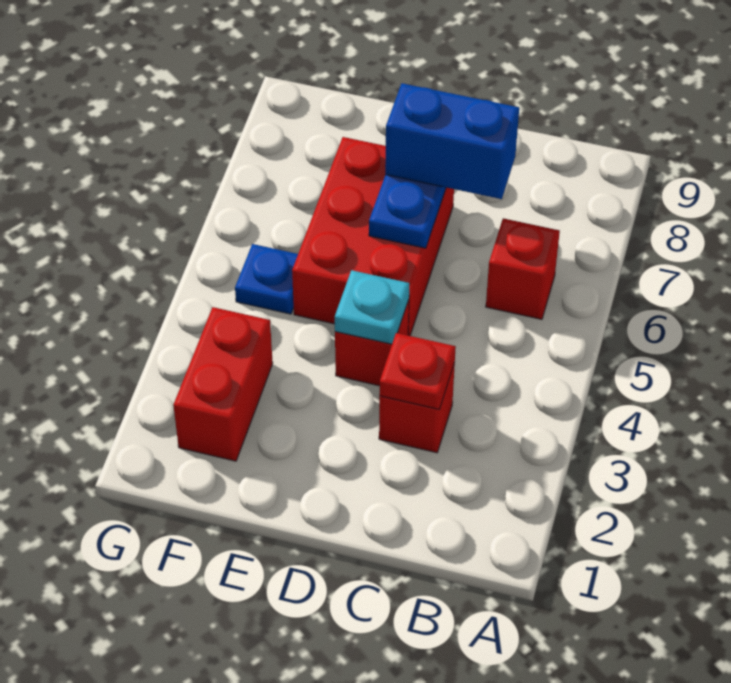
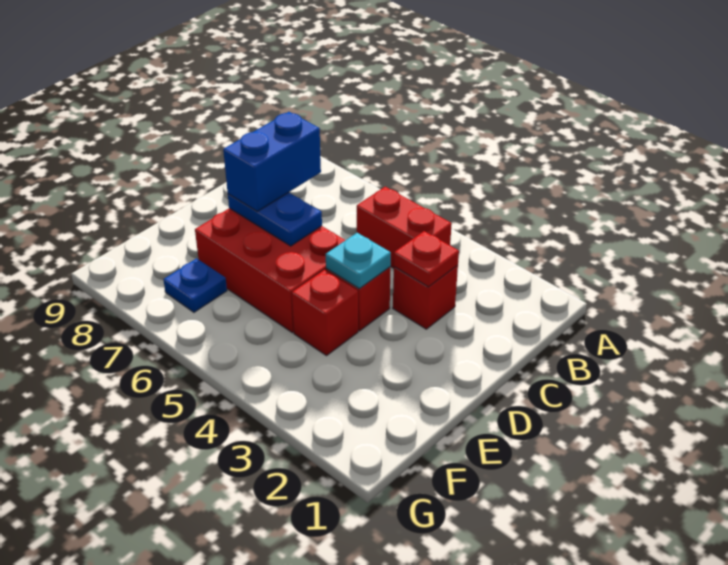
red 1x1 brick [486,218,560,319] -> red 1x1 brick moved to [292,270,358,356]
red 1x2 brick [173,307,273,461] -> red 1x2 brick moved to [357,187,452,268]
blue 1x1 plate [235,244,298,314] -> blue 1x1 plate moved to [163,258,227,312]

